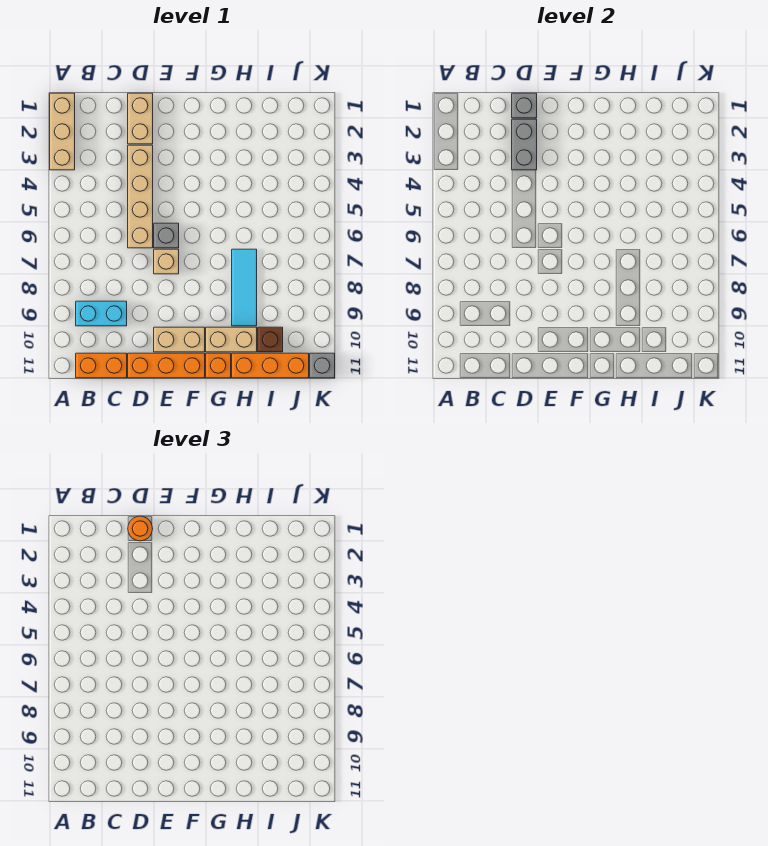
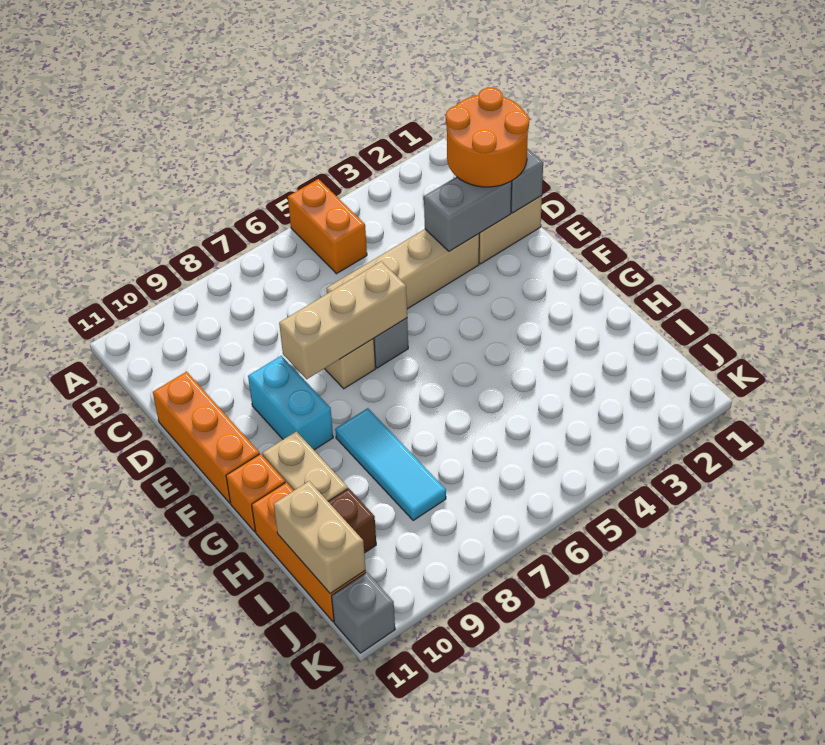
tan 1x3 brick [50,93,75,170] -> tan 1x3 brick moved to [279,261,407,379]
cyan 1x2 brick [76,301,127,326] -> cyan 1x2 brick moved to [248,356,333,450]
orange 1x2 brick [76,353,127,378] -> orange 1x2 brick moved to [288,179,367,274]
orange 1x1 round brick [128,516,153,541] -> orange 2x2 round brick [446,87,529,187]
tan 1x2 brick [154,327,205,352] -> tan 1x2 brick moved to [274,481,366,593]
cyan 1x3 tile [232,249,257,326] -> cyan 1x3 tile turned to [335,408,446,520]

